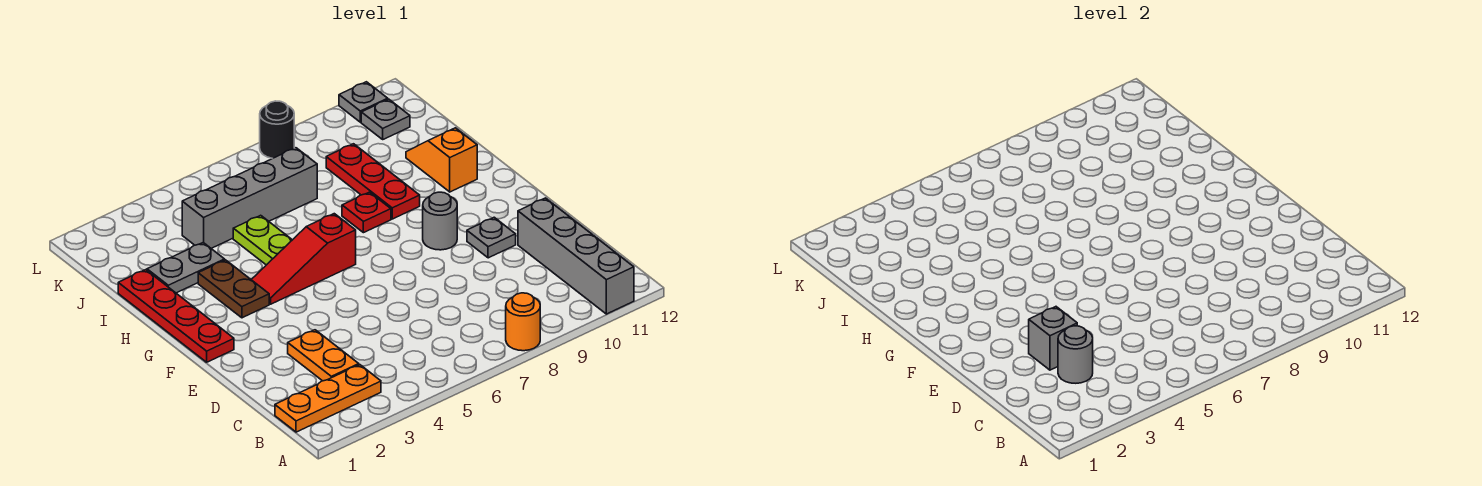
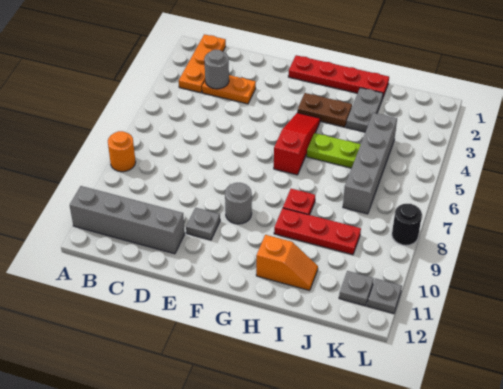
grey 1x1 brick [1029,307,1077,370] -> none

